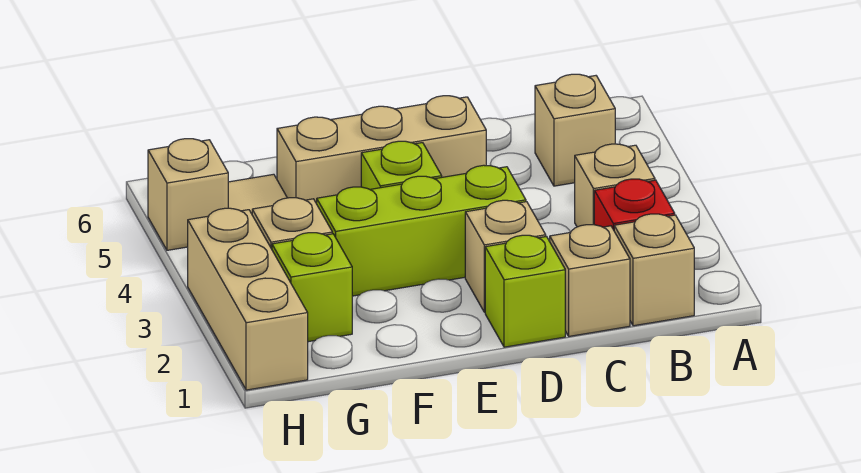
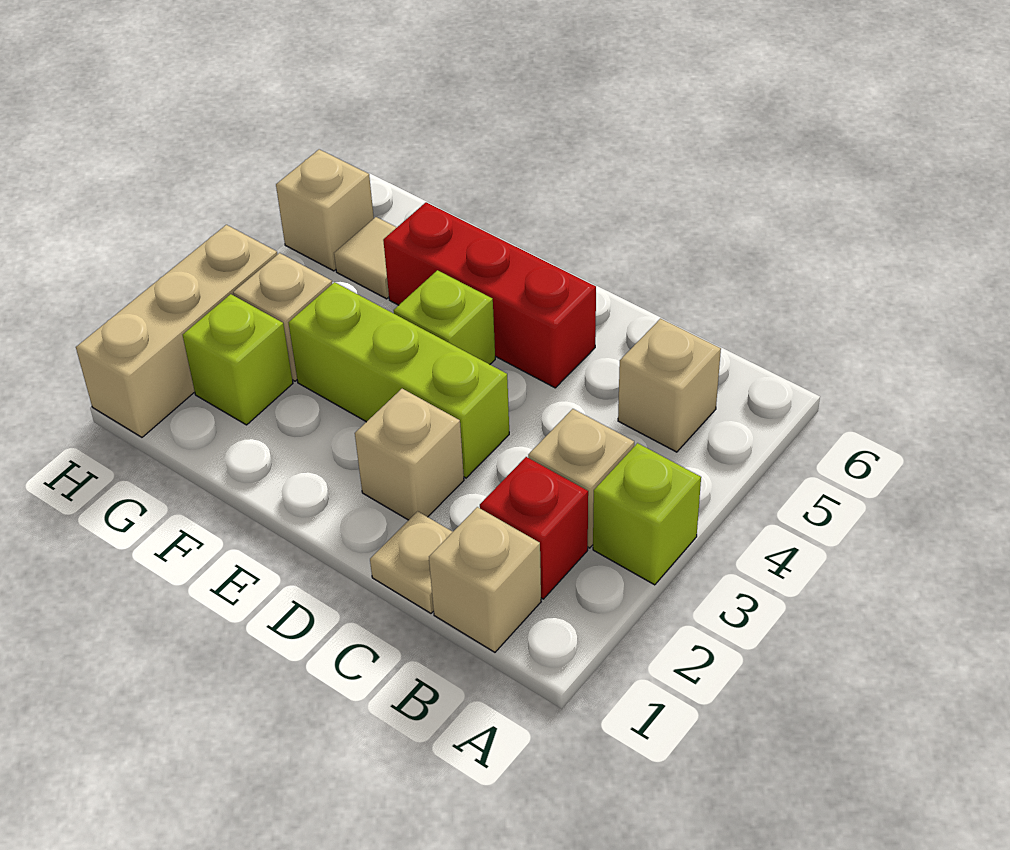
tan 1x1 brick [550,225,630,336] -> tan 1x1 plate [370,511,452,613]
lime 1x1 brick [485,235,565,347] -> lime 1x1 brick moved to [593,443,701,585]
tan 1x3 brick [277,96,486,204] -> red 1x3 brick [383,202,596,388]

